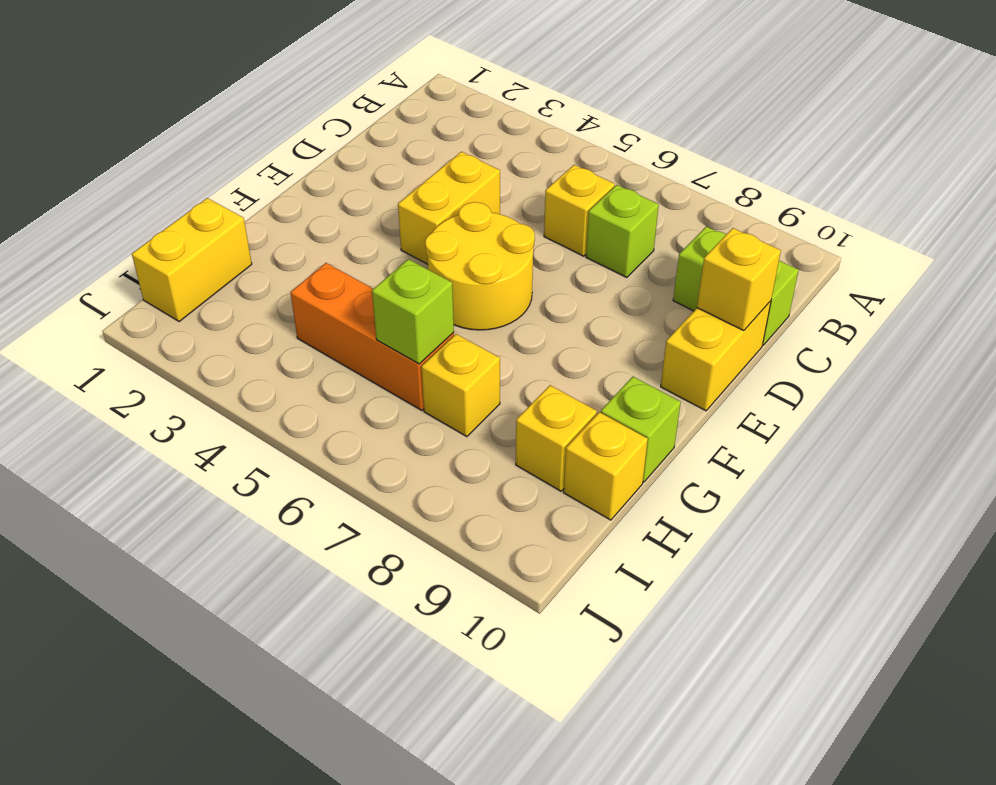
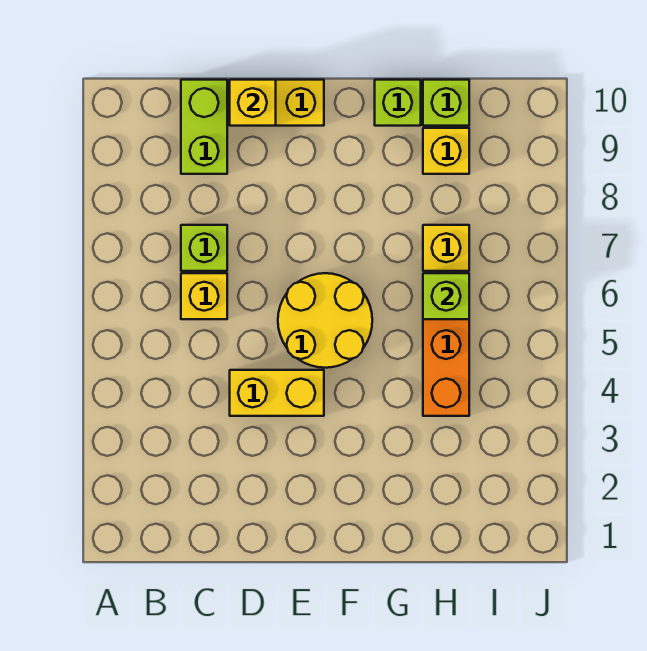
yellow 1x2 brick [132,198,252,322] -> none
yellow 1x1 brick [564,412,648,520] -> lime 1x1 brick [423,80,469,126]

